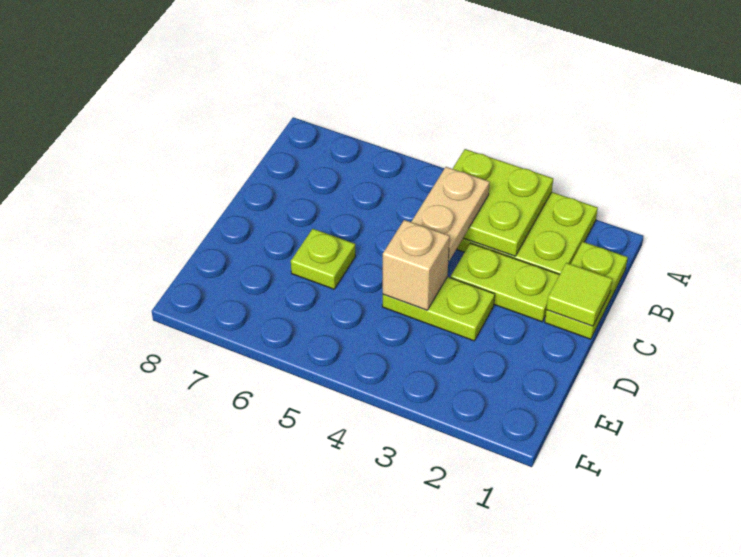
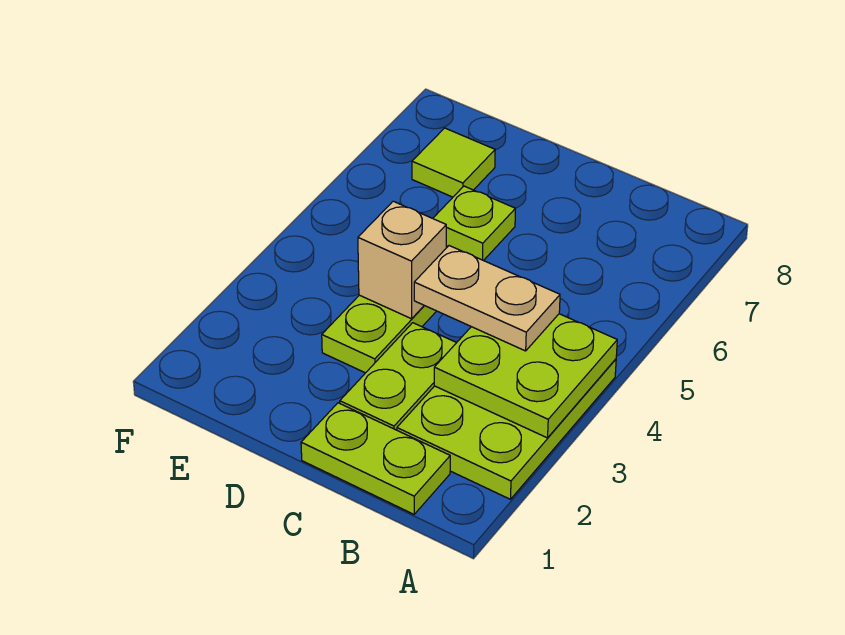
lime 1x1 tile [546,263,612,326] -> lime 1x1 tile moved to [412,128,495,197]

